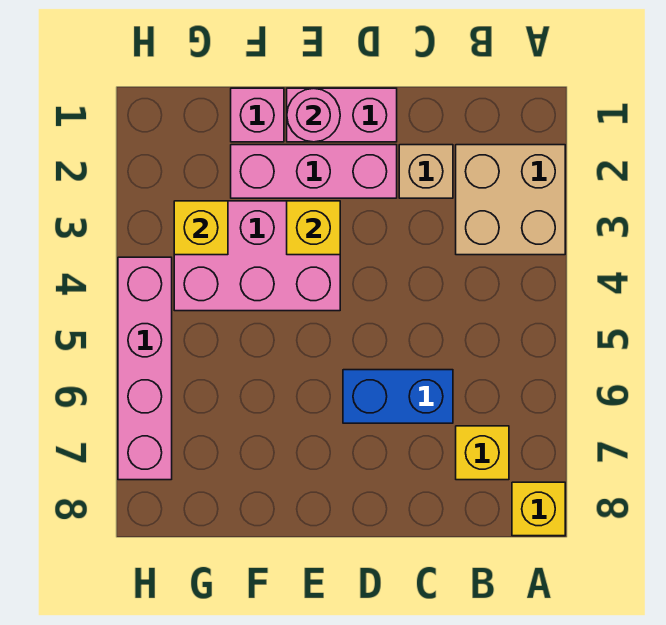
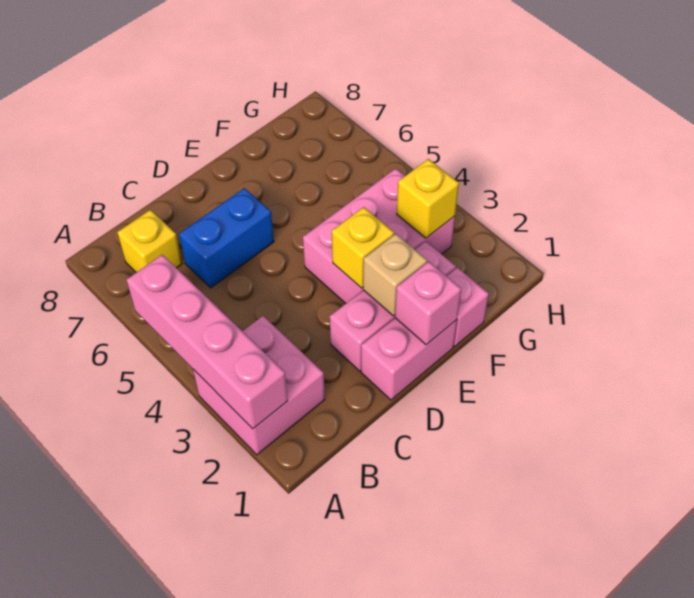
tan 2x2 brick [456,145,565,255] -> pink 2x2 brick [193,316,325,455]
yellow 1x1 brick [512,482,565,536] -> none
tan 1x1 brick [399,145,453,198] -> tan 1x1 brick moved to [363,234,427,316]
pink 1x1 round brick [287,88,340,142] -> pink 1x1 brick [395,262,461,345]
pink 1x4 brick [118,257,172,480] -> pink 1x4 brick moved to [127,255,288,429]

